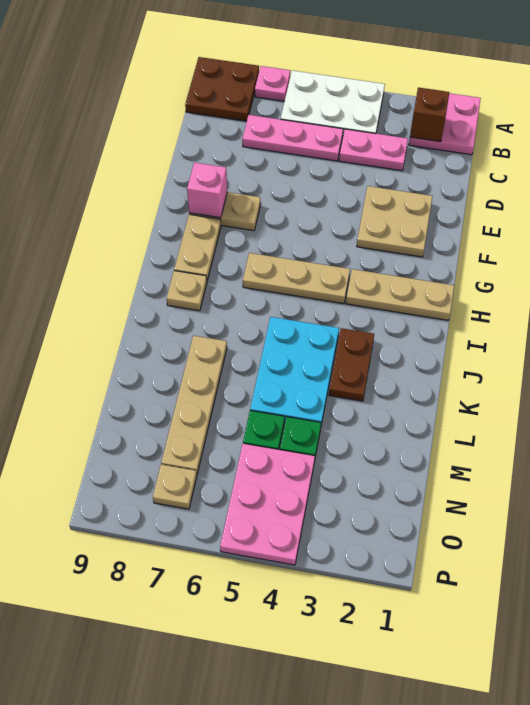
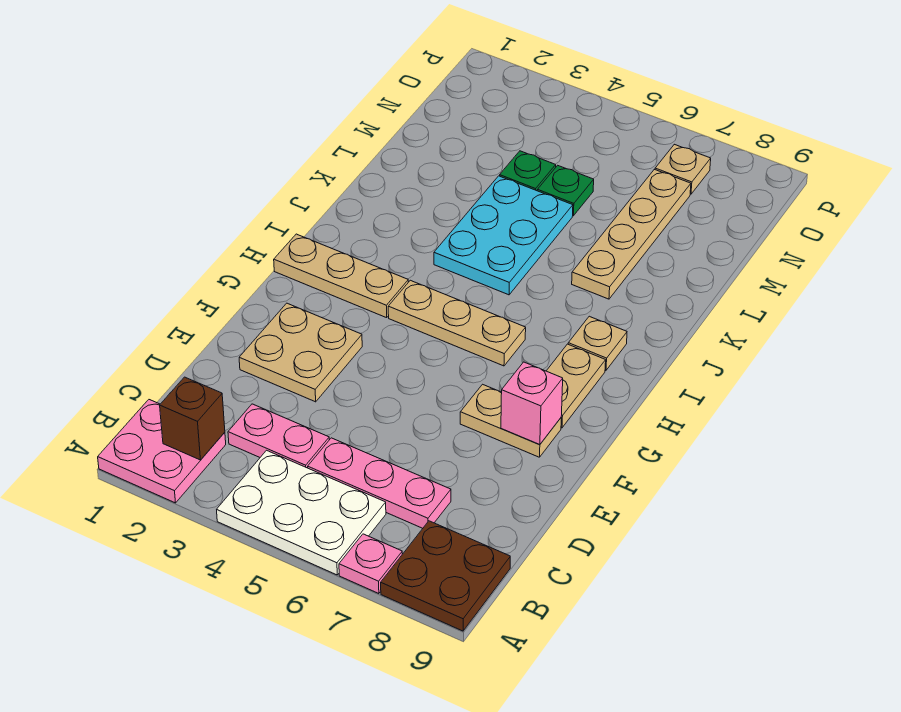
brown 1x2 plate [329,328,374,401] -> none
pink 2x3 plate [220,444,315,565] -> none

